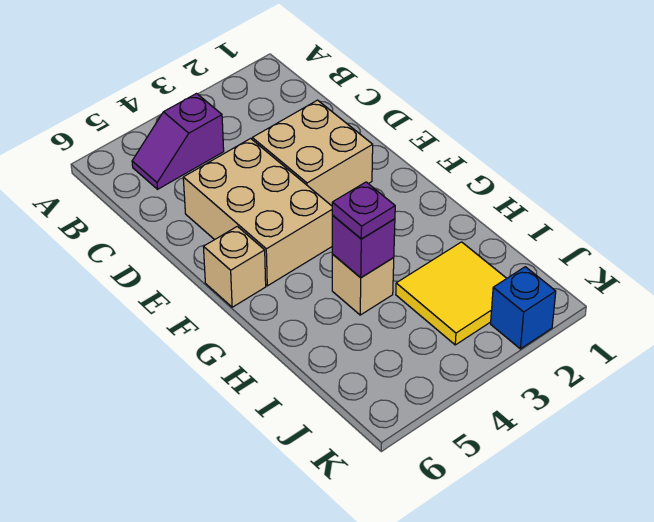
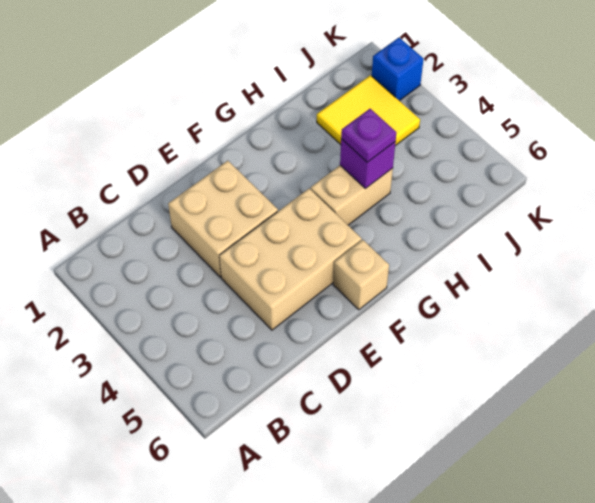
purple 1x2 slope [132,94,224,189] -> none
tan 1x1 brick [332,254,394,315] -> tan 1x2 brick [311,166,393,225]

